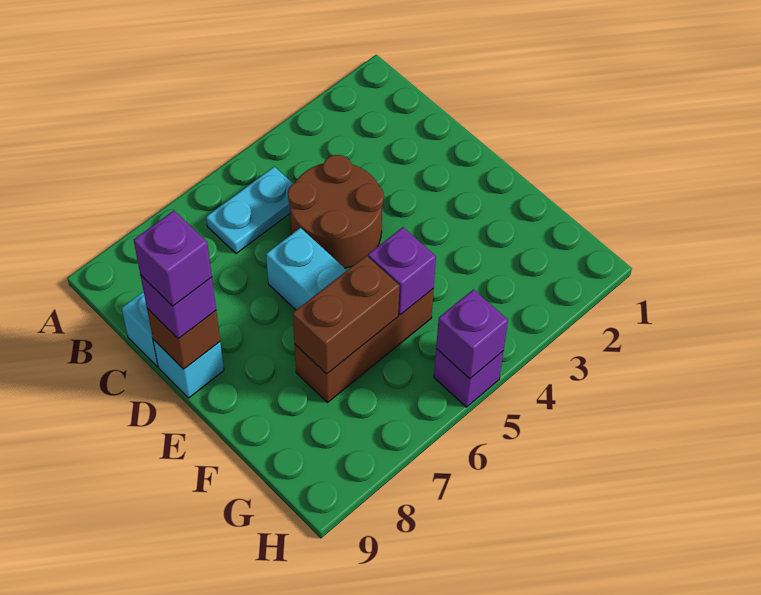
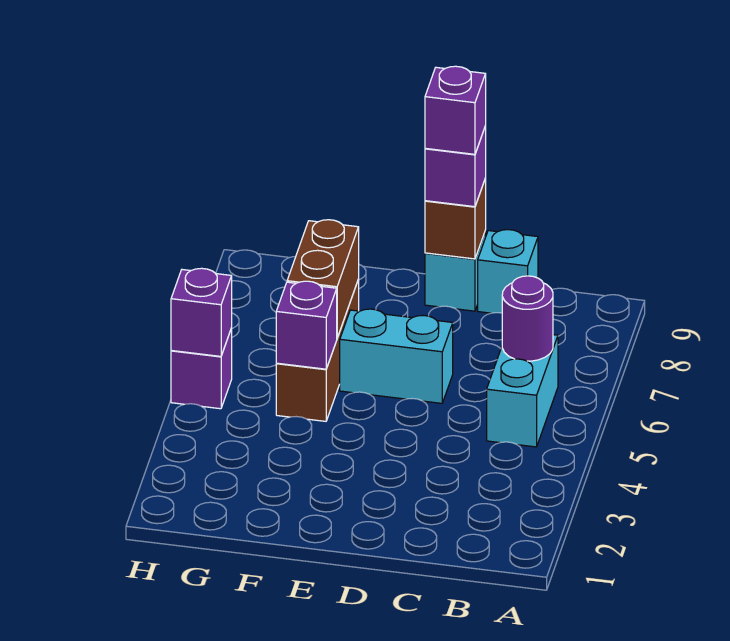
cyan 1x2 plate [206,167,293,254] -> cyan 1x2 brick [487,335,558,447]
none -> purple 1x1 round brick [502,276,553,361]
brown 2x2 round brick [288,155,384,268] -> none

